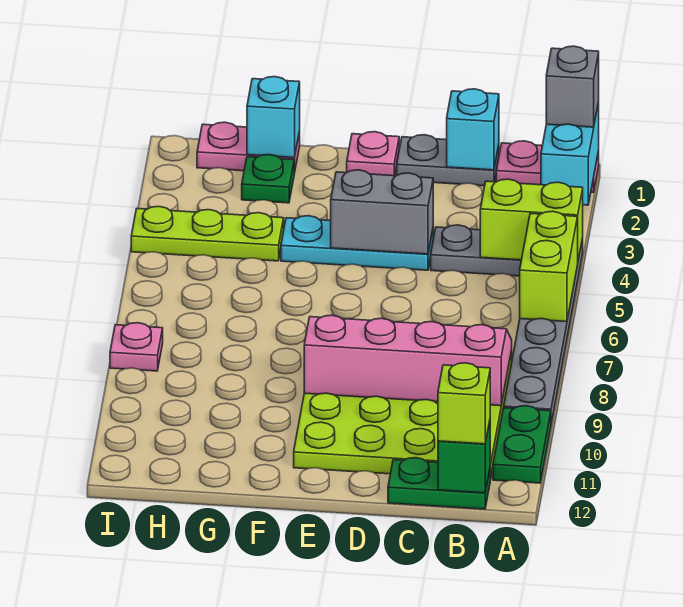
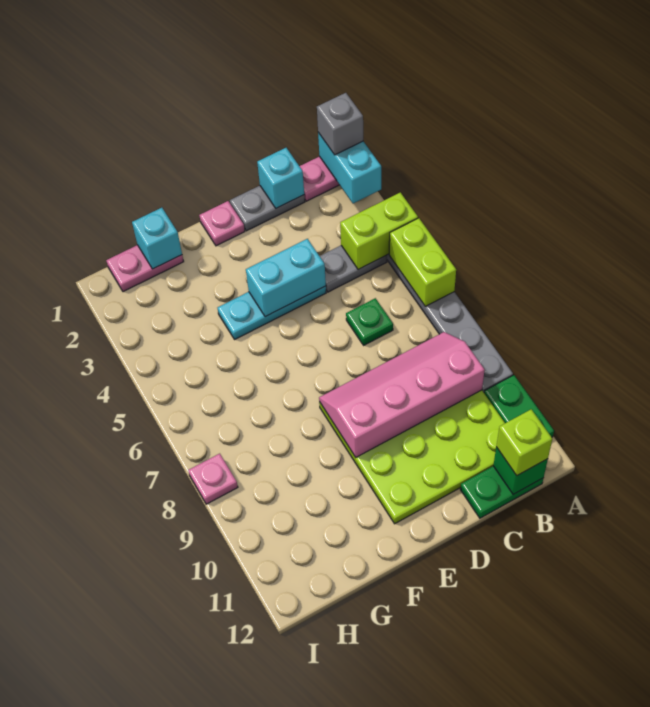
grey 1x2 brick [331,170,433,254] -> cyan 1x2 brick [246,239,326,317]
green 1x1 plate [242,155,294,203] -> green 1x1 plate moved to [346,298,393,345]
lime 1x3 plate [131,206,284,261] -> none

